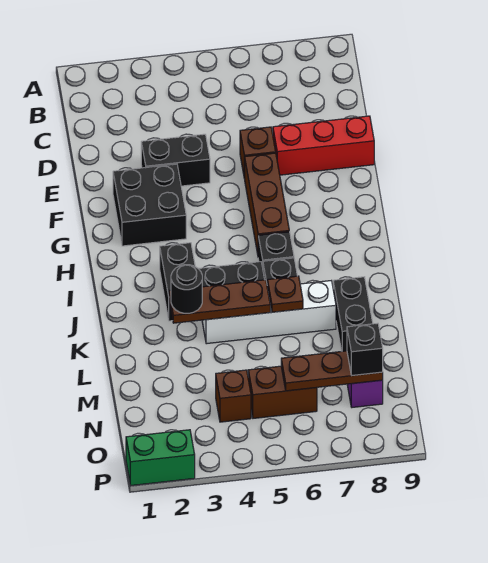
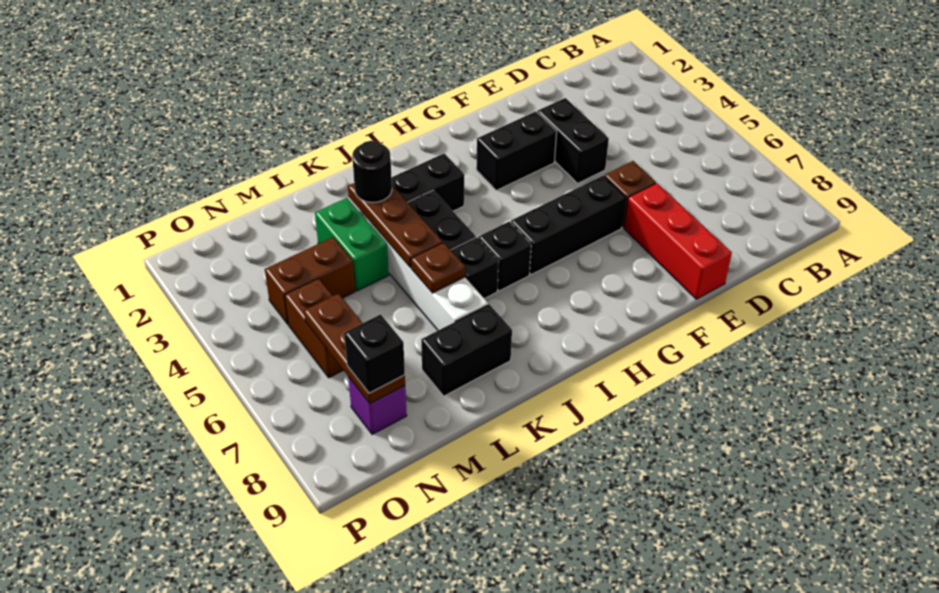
black 2x2 brick [113,164,186,246] -> black 1x2 brick [476,112,557,190]
brown 1x3 brick [245,153,289,254] -> black 1x3 brick [511,176,626,275]
brown 1x1 brick [216,370,251,422] -> brown 1x2 brick [265,237,355,324]
green 1x2 brick [126,430,195,485] -> green 1x2 brick moved to [315,198,389,291]

